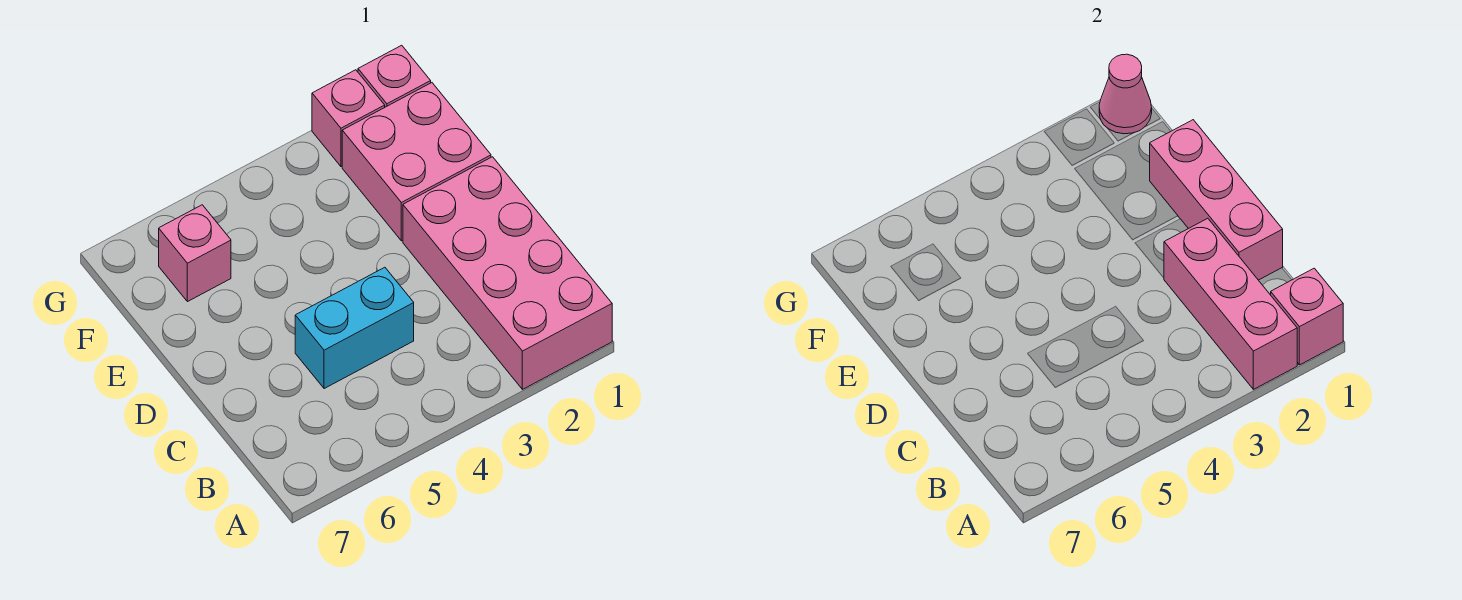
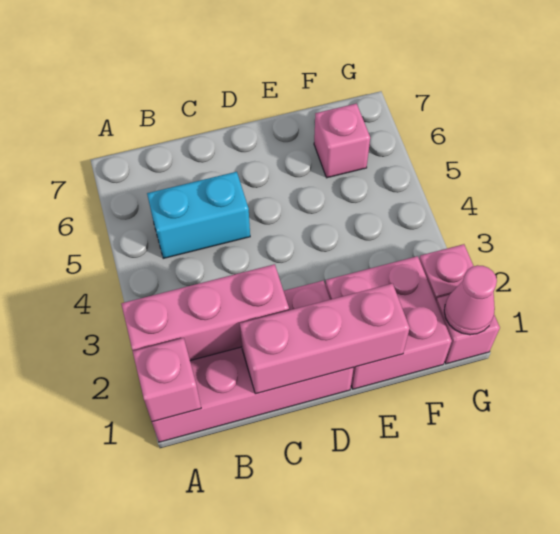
cyan 1x2 brick [295,267,414,389] -> cyan 1x2 brick turned to [147,172,250,259]

